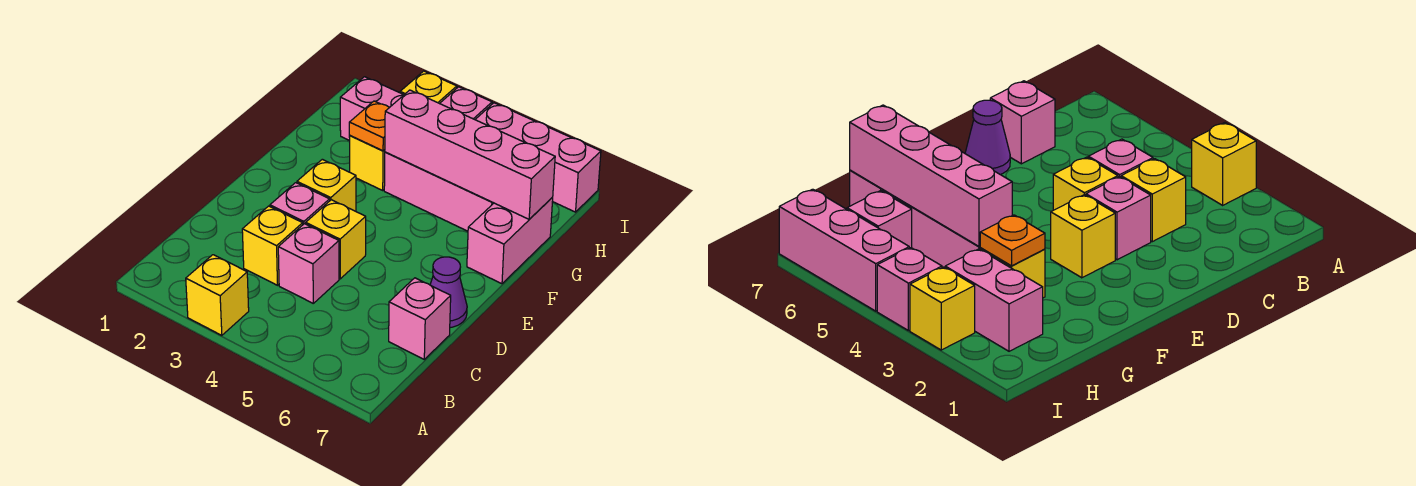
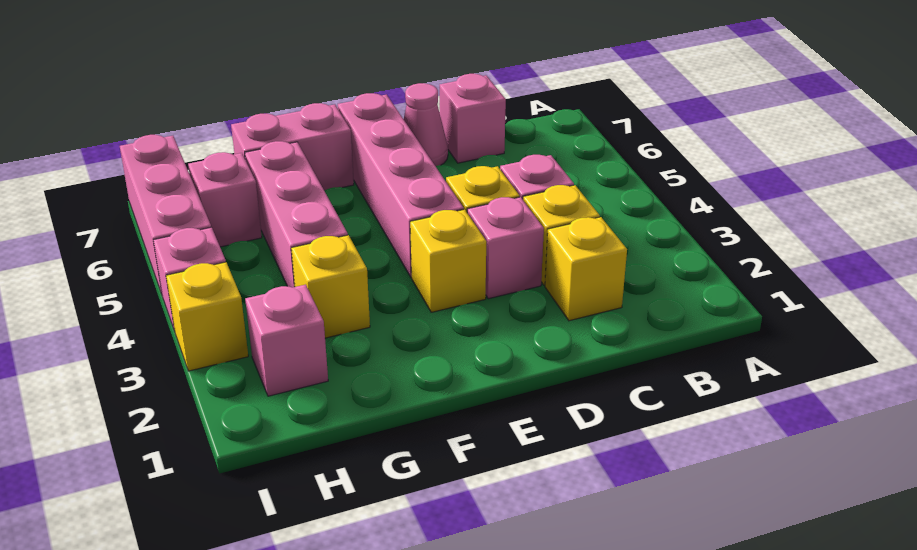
yellow 1x1 brick [186,255,249,335] -> yellow 1x1 brick moved to [545,217,627,321]
purple 1x1 cone [430,257,467,328] -> pink 1x1 cone [404,83,448,166]
orange 1x1 plate [349,101,389,151] -> none
pink 1x4 brick [385,90,555,219] -> pink 1x4 brick moved to [338,93,464,277]
pink 1x2 brick [340,77,403,141] -> pink 1x1 brick [245,285,328,396]

